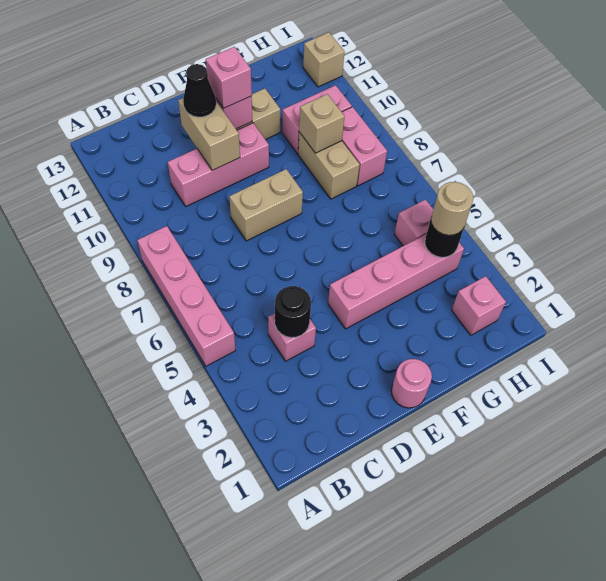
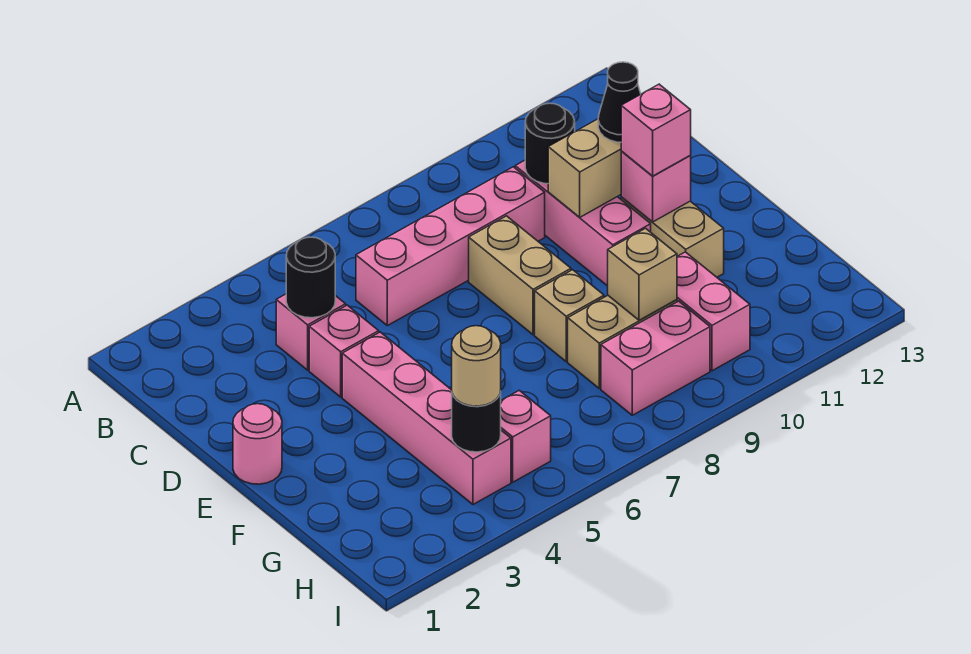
pink 1x4 brick [137,226,236,366] -> pink 1x4 brick moved to [356,167,545,326]
none -> black 1x1 round brick [525,103,575,184]
pink 1x1 brick [452,276,506,335] -> pink 1x1 brick moved to [309,305,379,397]
tan 1x1 brick [303,32,345,87] -> tan 1x1 brick moved to [535,270,604,361]

